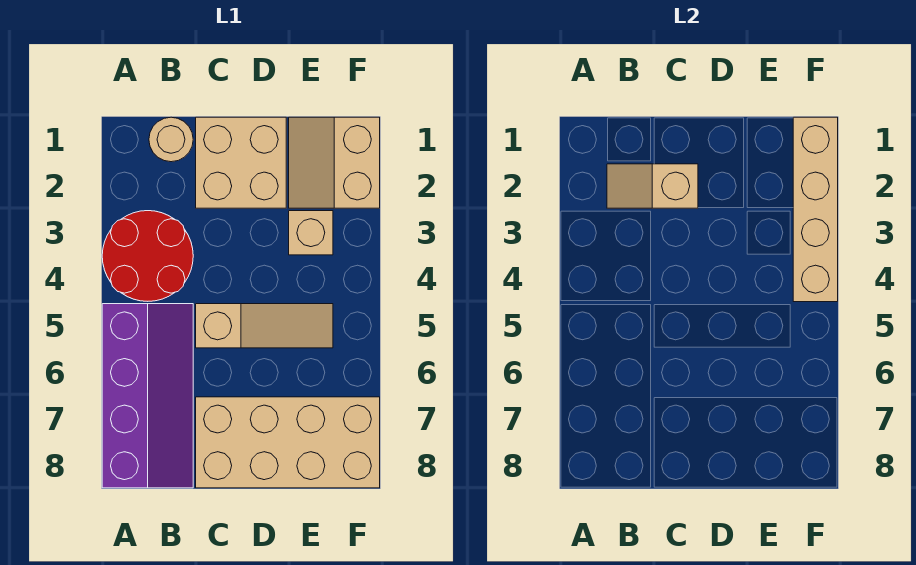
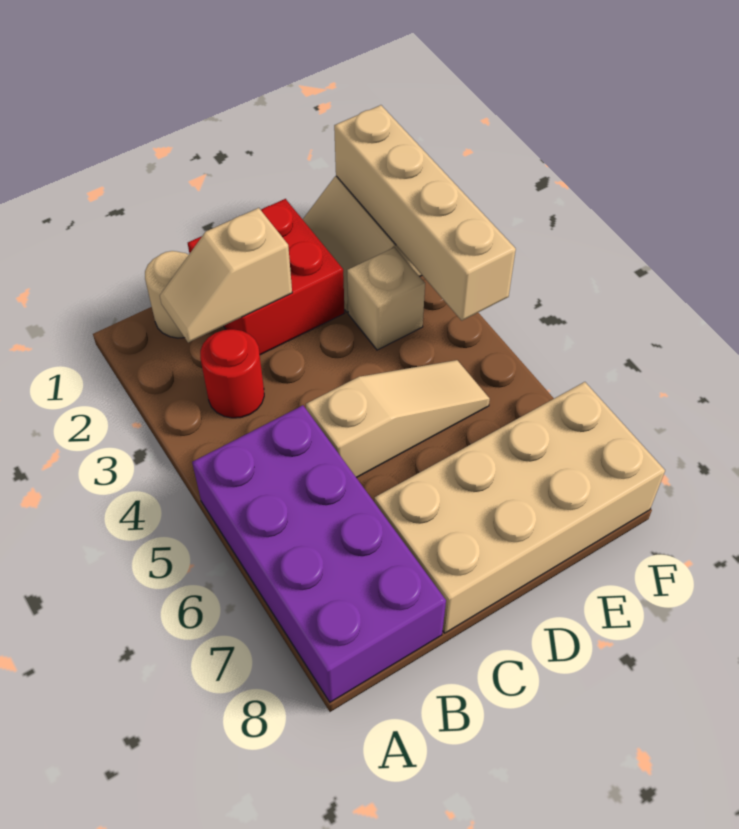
red 2x2 round brick [102,211,193,301] -> red 1x1 round brick [200,329,264,418]
purple 2x4 slope [102,304,193,488] -> purple 2x4 brick [192,405,446,702]
tan 2x2 brick [196,117,286,208] -> red 2x2 brick [188,199,344,355]

